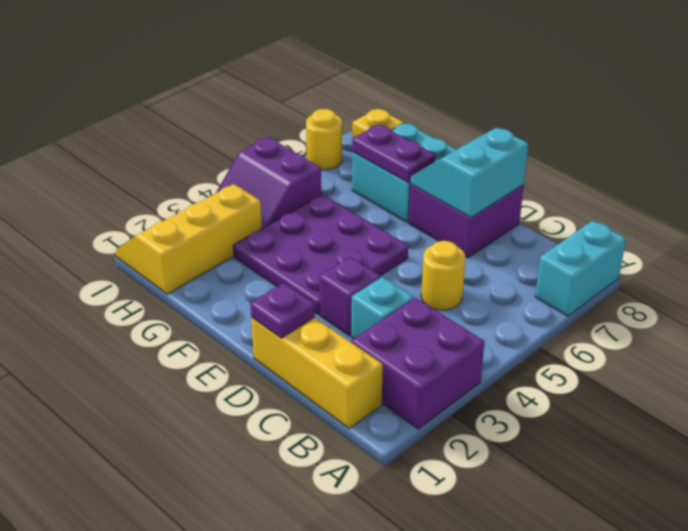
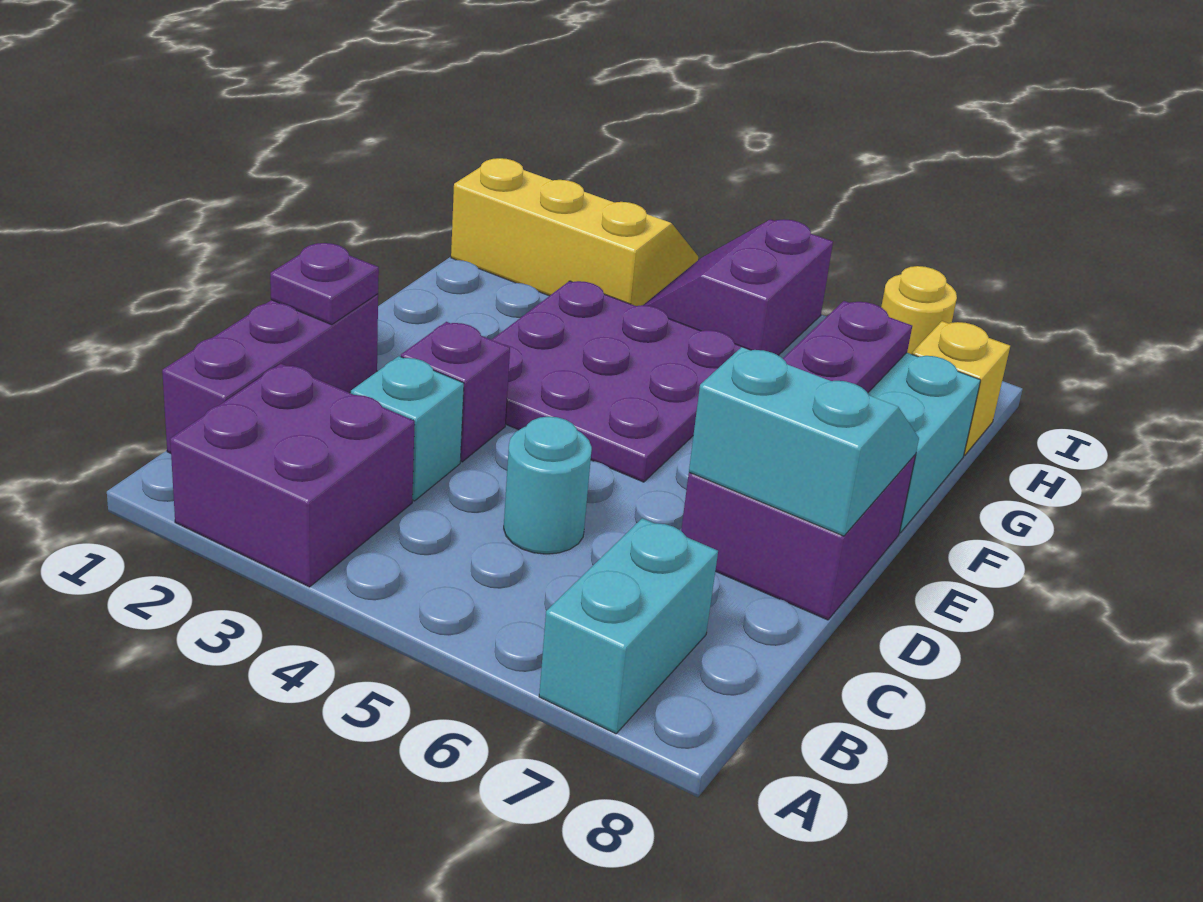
cyan 1x2 brick [535,221,626,316] -> cyan 1x2 brick turned to [539,518,718,734]
yellow 1x3 brick [251,317,383,428] -> purple 1x3 brick [162,294,378,453]
yellow 1x1 round brick [421,241,466,310] -> cyan 1x1 round brick [504,417,592,554]

